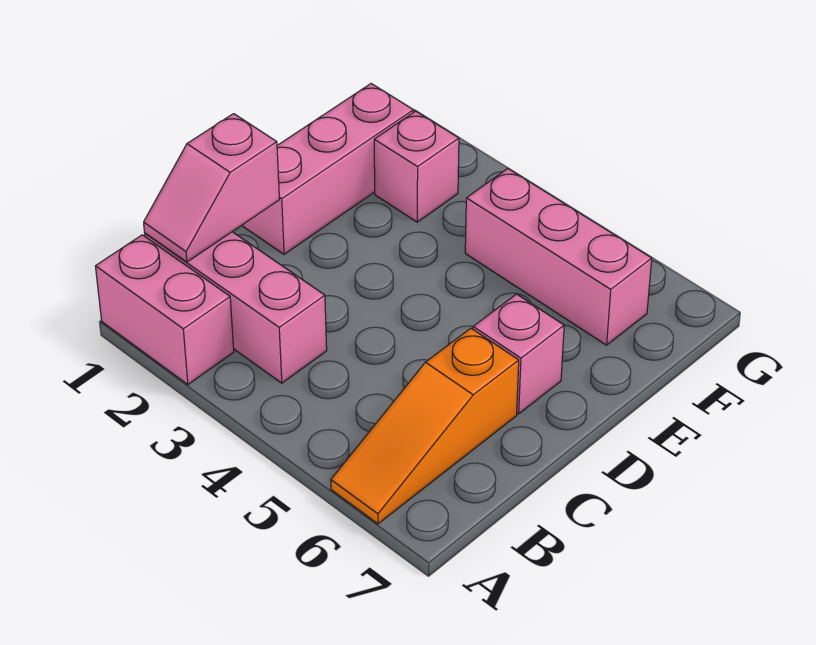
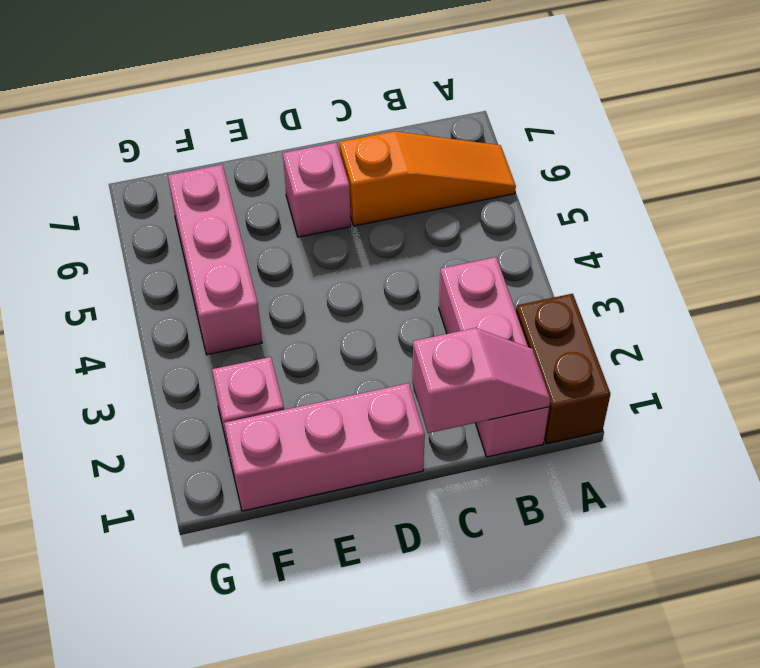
pink 1x2 brick [95,235,234,384] -> brown 1x2 brick [516,294,610,444]

